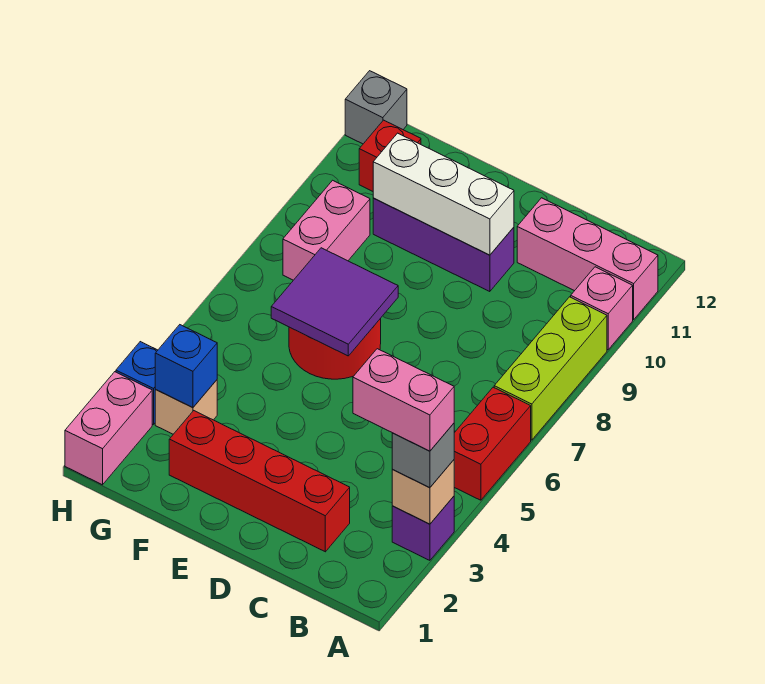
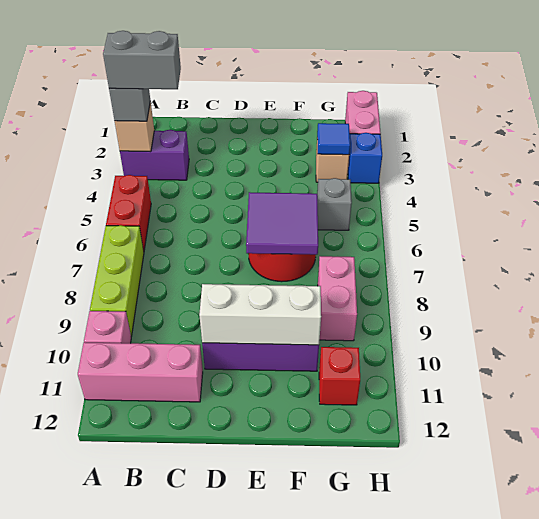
purple 1x1 brick [392,496,454,560] -> purple 1x2 brick [120,130,189,180]
pink 1x2 brick [353,349,454,451] -> grey 1x2 brick [103,31,181,89]
red 1x4 brick [169,411,350,552] -> none
blue 1x1 brick [155,325,217,408] -> blue 1x1 tile [317,123,350,155]
grey 1x1 brick [345,71,407,144] -> grey 1x1 brick moved to [317,178,352,230]

